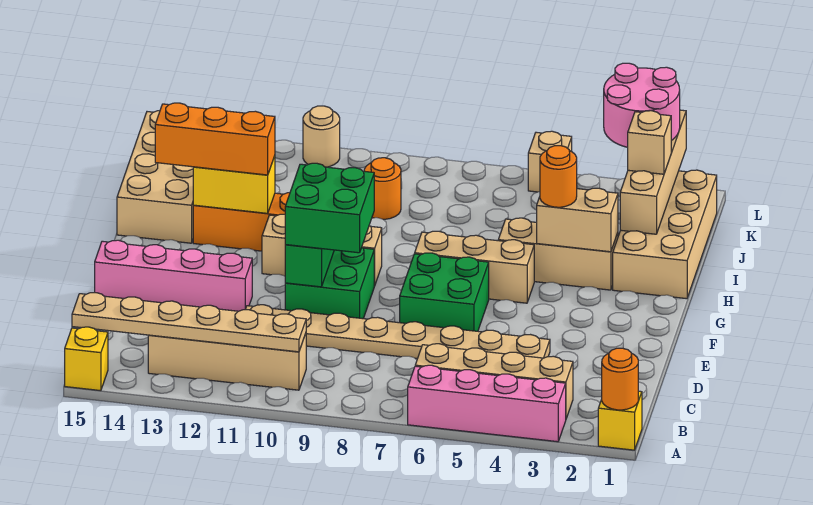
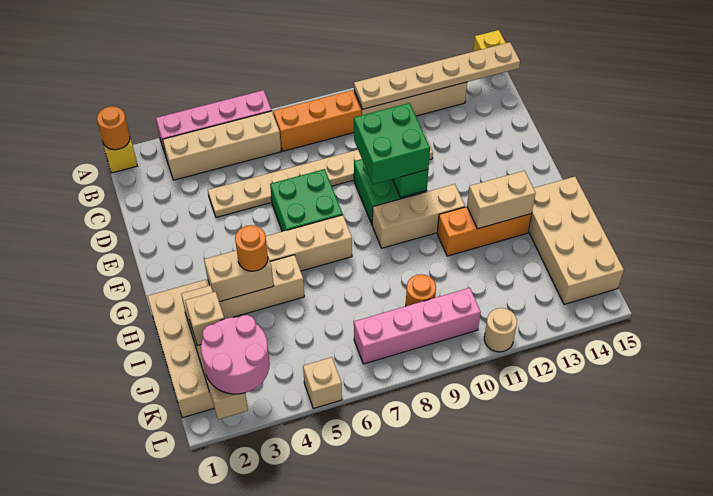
pink 1x4 brick [95,240,252,311] -> pink 1x4 brick moved to [354,288,481,364]
yellow 1x2 brick [193,156,275,213] -> tan 1x2 brick [467,171,536,229]
orange 1x3 brick [155,103,275,175] -> orange 1x3 brick moved to [273,90,361,151]

